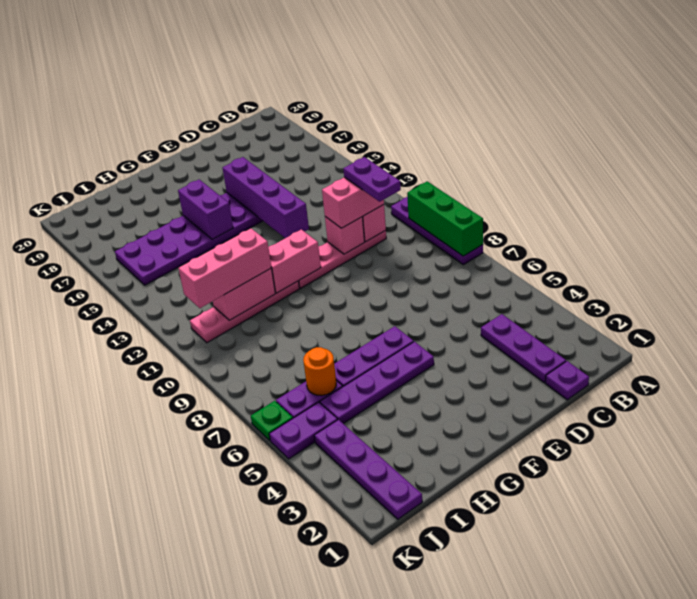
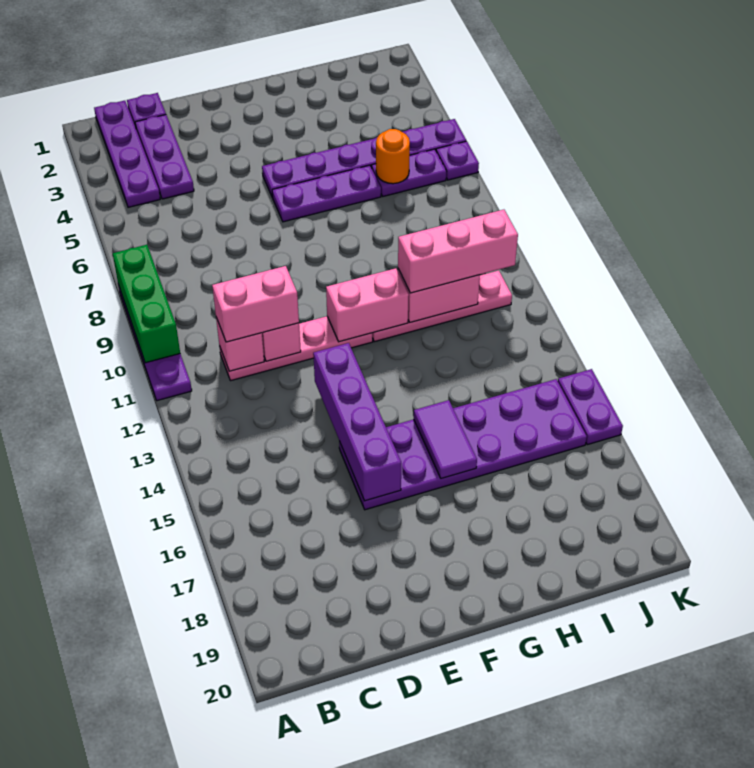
purple 1x2 plate [343,157,401,202] -> purple 1x2 plate moved to [558,369,623,445]
purple 1x2 brick [178,179,233,239] -> purple 1x2 tile [414,400,477,479]
purple 1x4 plate [314,420,422,519] -> purple 1x4 plate moved to [94,101,160,207]
green 1x1 plate [251,401,293,440] -> purple 1x1 plate [436,141,479,180]

